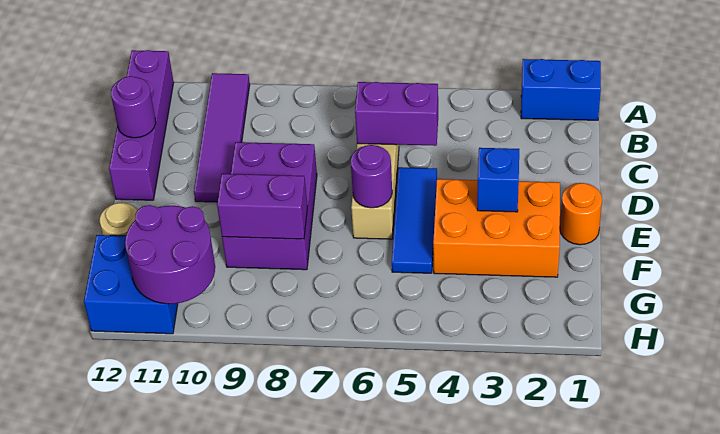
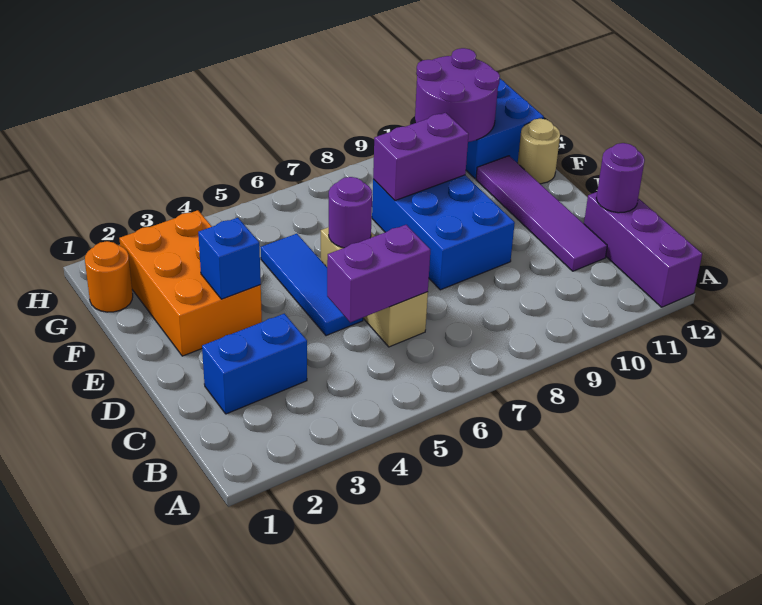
blue 1x2 brick [521,59,601,120] -> blue 1x2 brick moved to [202,314,307,414]
purple 1x4 tile [194,73,250,202] -> purple 1x4 tile moved to [476,156,607,271]
purple 1x4 brick [109,50,174,200] -> purple 1x3 brick [584,192,702,307]
purple 2x3 brick [222,142,317,270] -> blue 2x3 brick [372,175,515,290]
orange 1x1 round brick [560,183,602,245] -> orange 1x1 round brick moved to [85,241,133,312]
orange 2x3 brick [433,179,560,277] -> orange 2x3 brick turned to [119,210,262,356]

